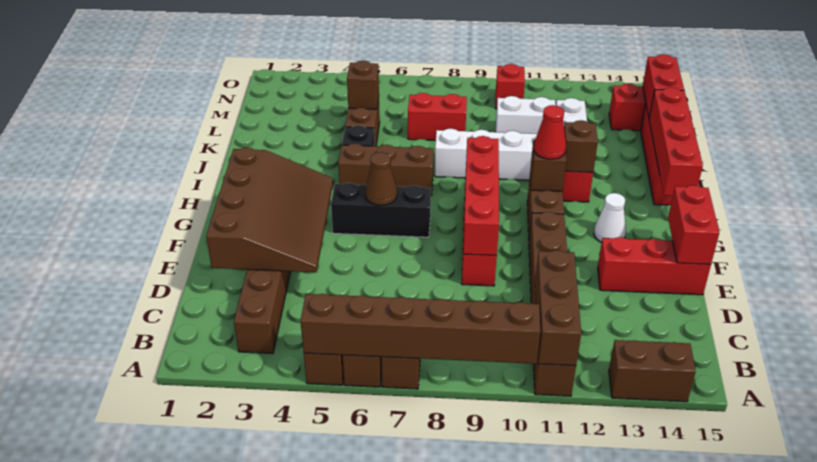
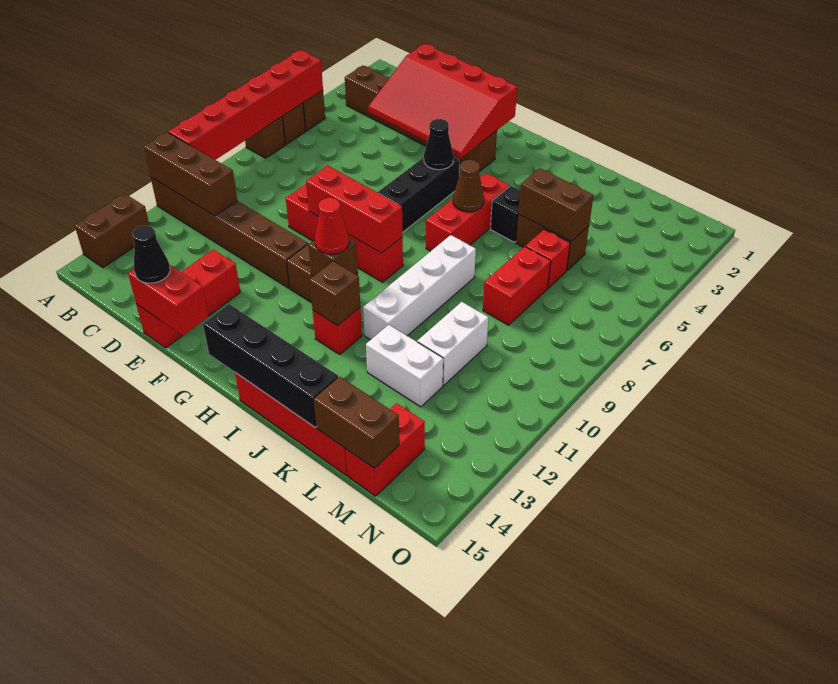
brown 1x6 brick [300,294,540,364] -> red 1x6 brick [168,50,323,160]
brown 3x4 slope [206,147,333,272] -> red 3x4 slope [368,44,517,158]
red 1x4 brick [463,136,499,256] -> red 1x3 brick [306,166,403,253]
none -> black 1x1 cone [132,226,170,283]
none -> black 1x1 cone [424,119,454,170]
brown 1x1 cone [366,152,397,205] -> brown 1x1 cone moved to [453,160,484,212]
white 1x1 cone [594,193,626,243] -> none
red 1x4 brick [649,88,703,196] -> black 1x4 brick [203,304,338,428]
brown 1x3 brick [338,144,434,196] -> red 1x3 brick [426,173,509,251]
brown 1x1 brick [347,61,379,109] -> brown 1x2 brick [518,168,594,241]
red 1x2 brick [643,54,684,117] -> brown 1x2 brick [314,377,399,468]
red 1x1 brick [496,64,525,109] -> red 1x1 brick moved to [525,229,570,288]

